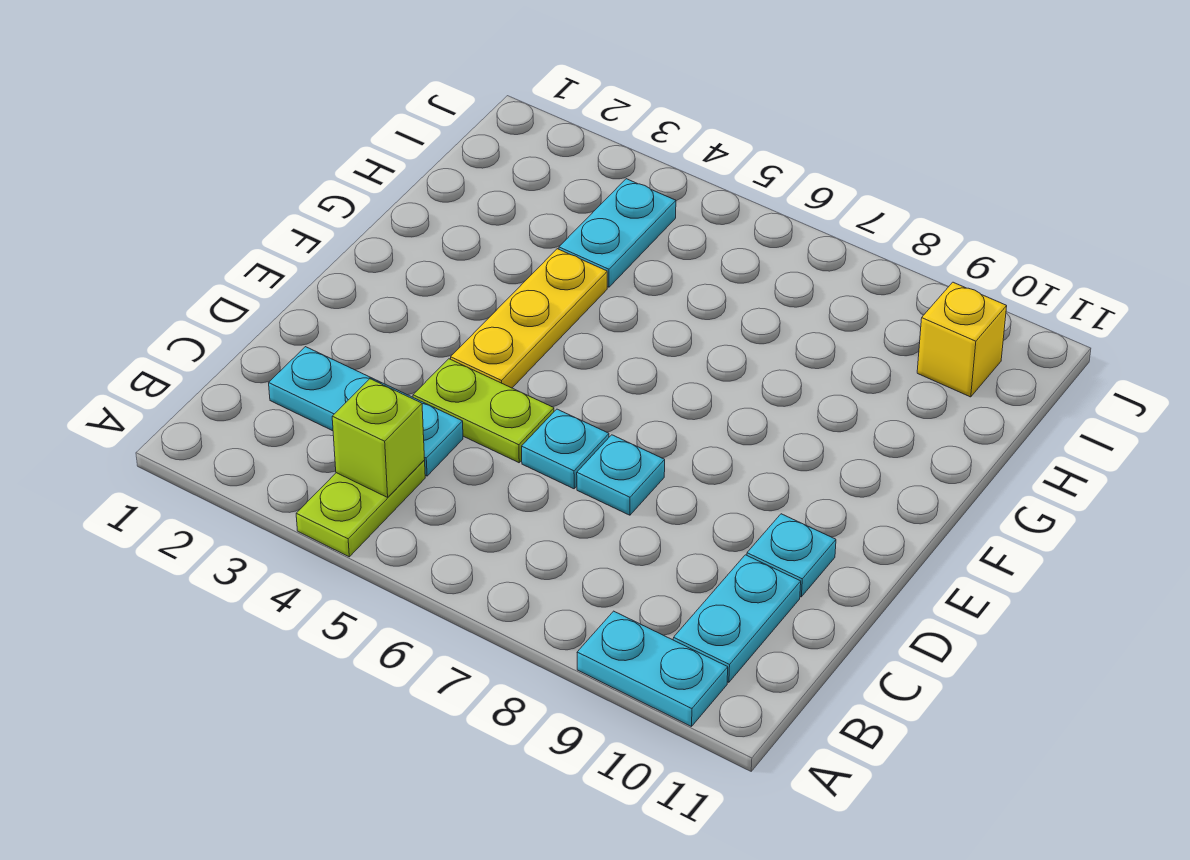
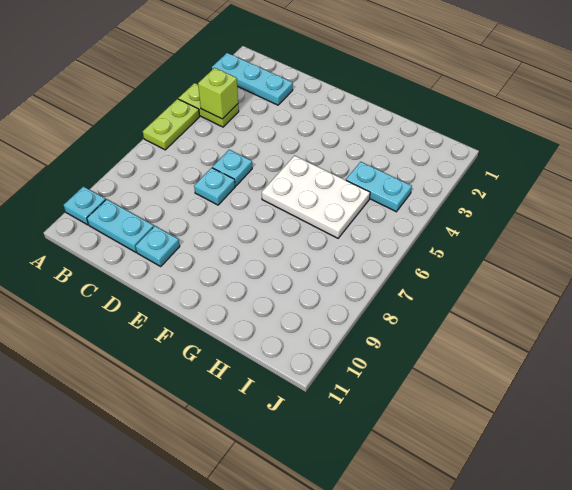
cyan 1x2 plate [577,611,728,727] -> cyan 1x1 plate [64,186,106,225]
cyan 1x3 plate [269,347,463,476] -> cyan 1x3 plate turned to [212,53,293,105]
lime 1x2 plate [413,359,554,463] -> lime 1x2 plate moved to [143,99,200,150]
yellow 1x3 plate [451,249,607,388] -> none
none -> white 2x3 plate [262,156,370,238]
yellow 1x1 brick [917,282,1007,397] -> none

